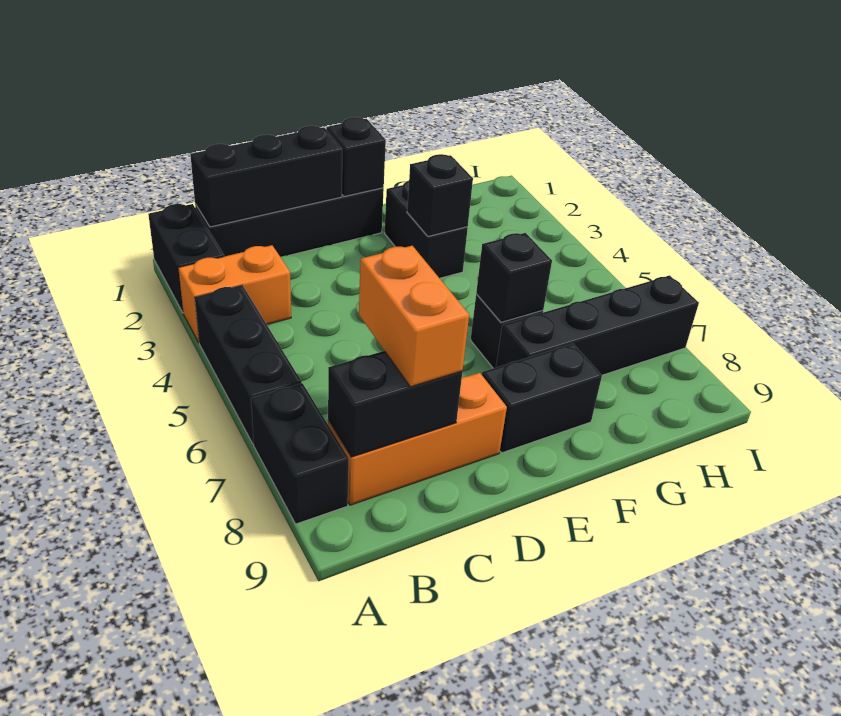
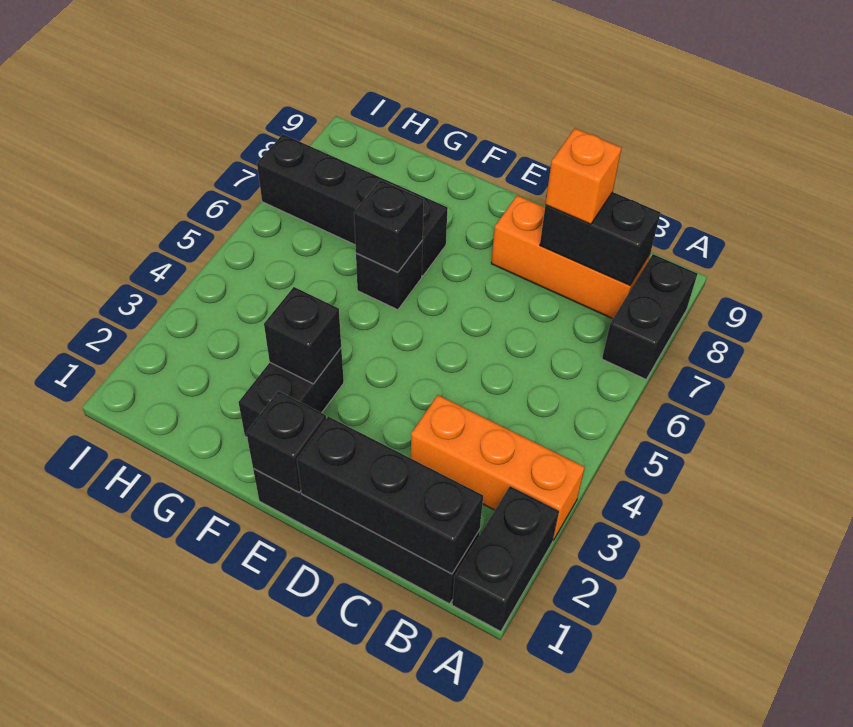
orange 1x2 brick [178,245,291,342] -> orange 1x3 brick [411,395,585,540]
black 1x3 brick [195,285,302,444] -> none
orange 1x2 brick [359,246,469,387] -> orange 1x1 brick [546,128,621,224]
black 1x2 brick [482,344,602,453] -> none

